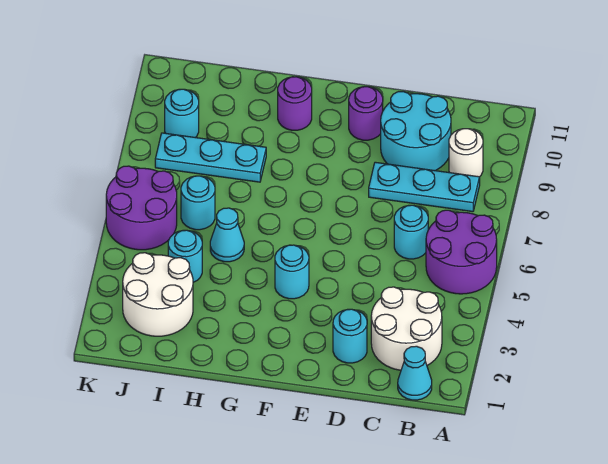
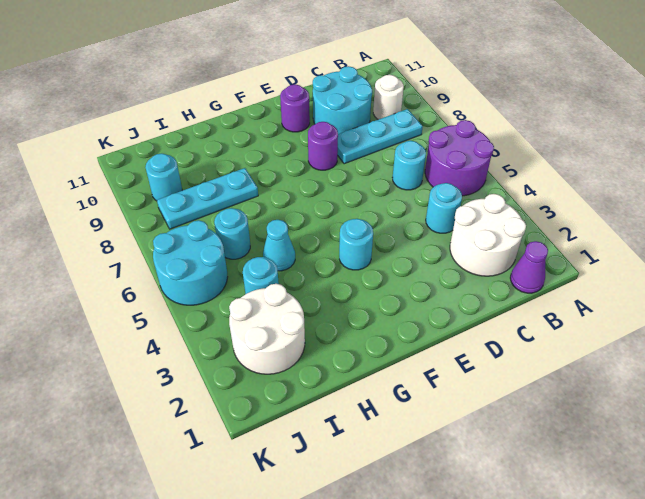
cyan 1x1 cone [398,346,432,400] -> purple 1x1 cone [510,241,548,293]
cyan 1x1 round brick [333,309,367,363] -> cyan 1x1 round brick moved to [426,183,462,233]
purple 1x1 round brick [278,77,312,130] -> purple 1x1 round brick moved to [308,122,338,170]
purple 2x2 round brick [106,166,177,250] -> cyan 2x2 round brick [153,220,227,305]

